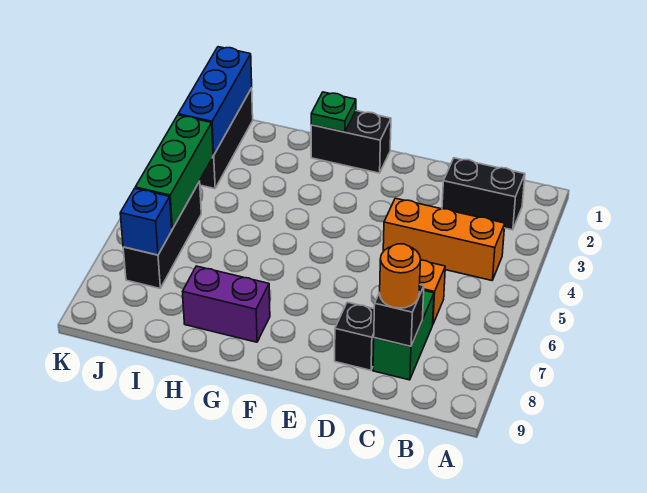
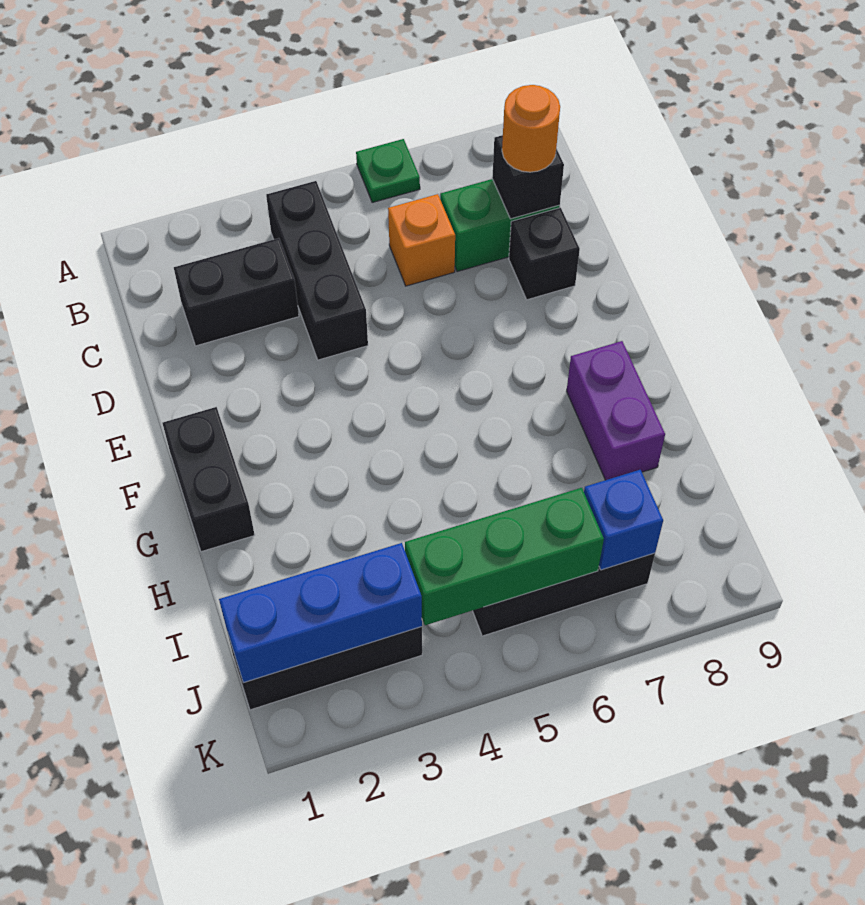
black 1x2 brick [442,158,525,230] -> black 1x2 brick turned to [174,238,299,346]
orange 1x3 brick [383,198,505,280] -> black 1x3 brick [266,181,368,360]
green 1x1 plate [311,92,356,132] -> green 1x1 plate moved to [356,139,420,203]

